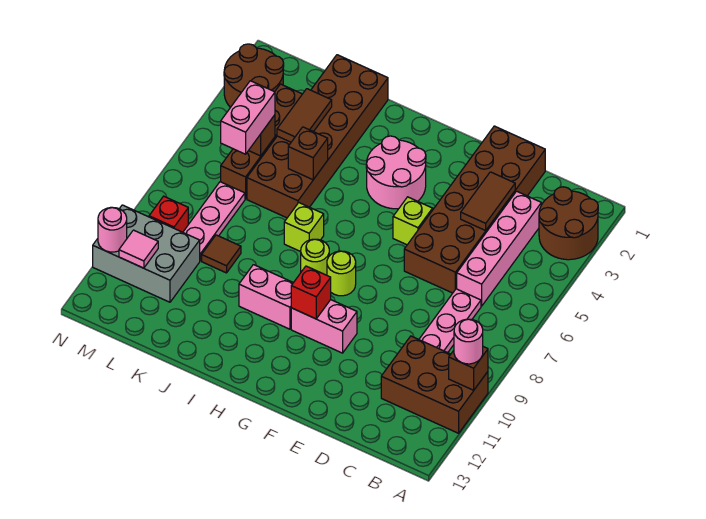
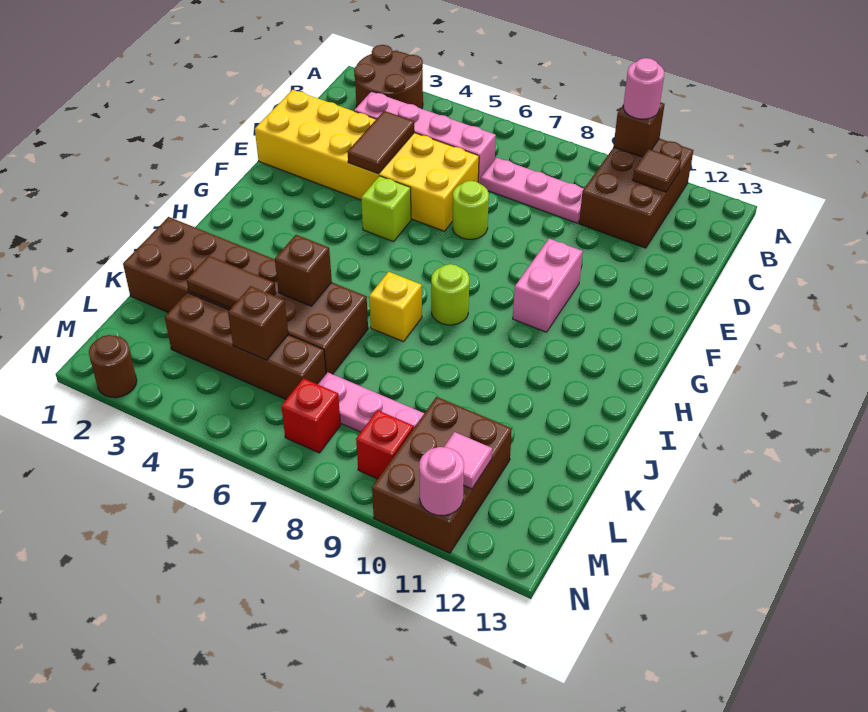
brown 2x6 brick [404,126,545,293] -> yellow 2x6 brick [255,90,479,231]
brown 1x2 tile [461,172,515,231] -> brown 1x2 tile turned to [348,111,414,174]
pink 2x2 round brick [366,136,426,209] -> none
lime 1x1 round brick [327,251,356,296] -> lime 1x1 round brick moved to [453,181,489,239]
red 1x1 brick [291,266,331,319] -> red 1x1 brick moved to [281,378,341,453]
pink 1x2 brick [239,265,293,329] -> none
lime 1x1 brick [284,203,324,252] -> yellow 1x1 brick [369,272,422,342]
brown 1x1 tile [202,235,241,273] -> brown 1x1 tile moved to [633,149,681,192]
pink 1x2 brick [221,81,275,154] -> none
grey 2x3 brick [93,205,200,302] -> brown 2x3 brick [372,397,512,553]
brown 2x2 round brick [224,44,284,107] -> brown 1x1 round brick [89,335,137,398]

